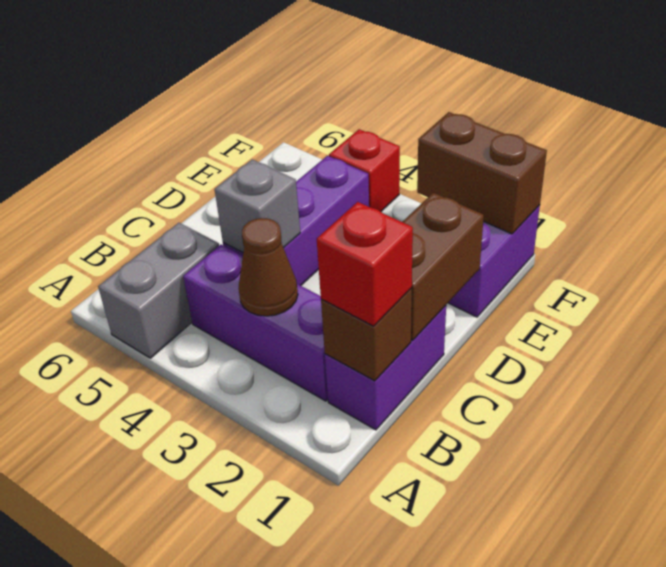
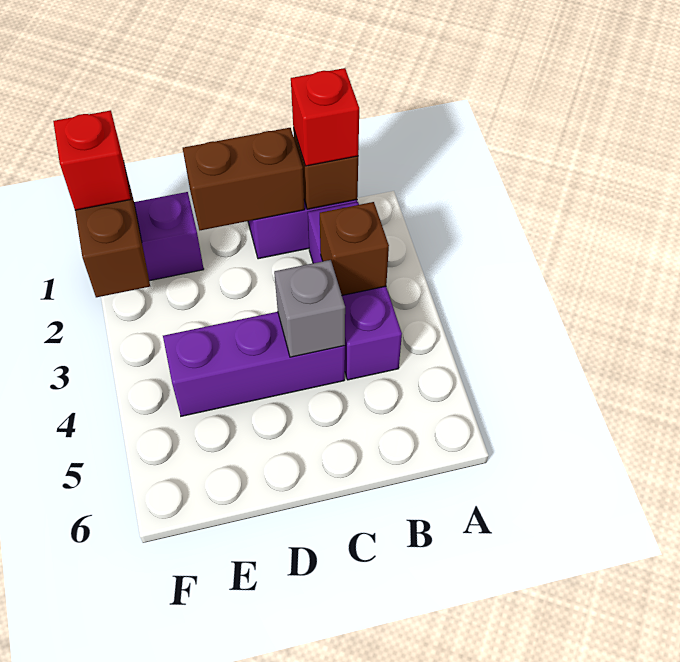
grey 1x2 brick [98,223,219,358] -> none
brown 1x1 cone [239,218,298,316] -> brown 1x1 brick [320,202,389,295]
red 1x1 brick [329,129,400,212] -> red 1x1 brick moved to [53,110,131,210]

